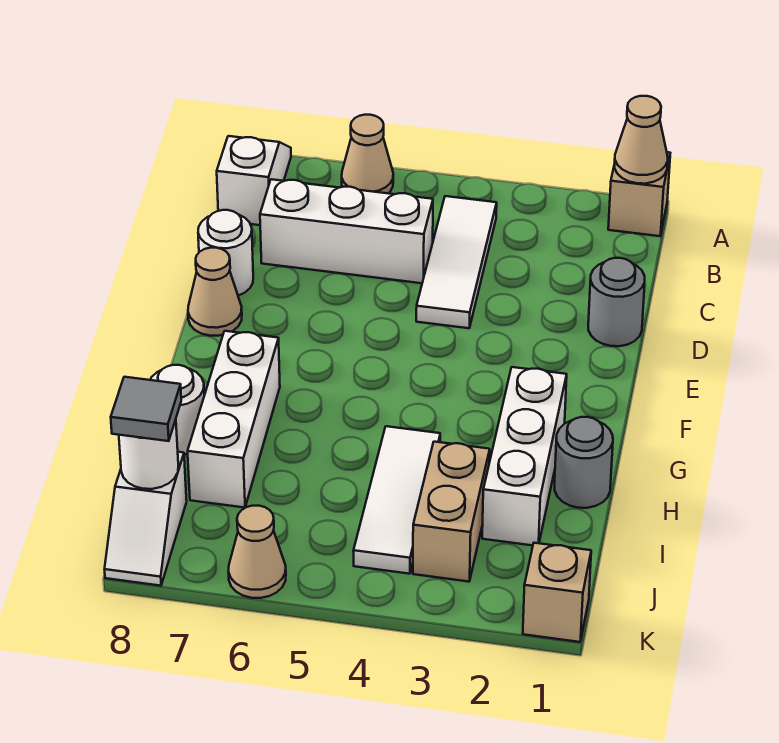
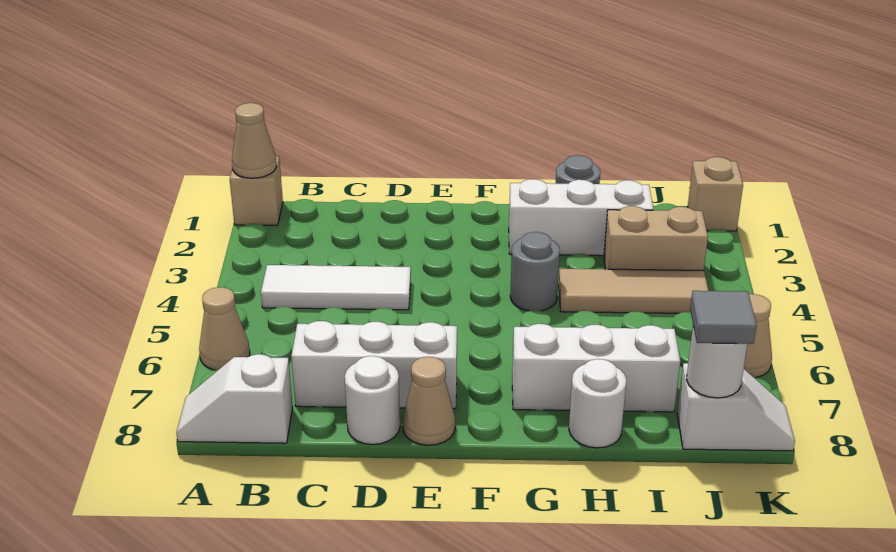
white 1x3 brick [260,179,433,283] -> white 1x3 brick turned to [291,321,457,409]
grey 1x1 round brick [588,258,645,346] -> grey 1x1 round brick moved to [510,232,560,311]
white 1x3 tile [353,426,440,574] -> tan 1x3 tile [559,269,708,313]

